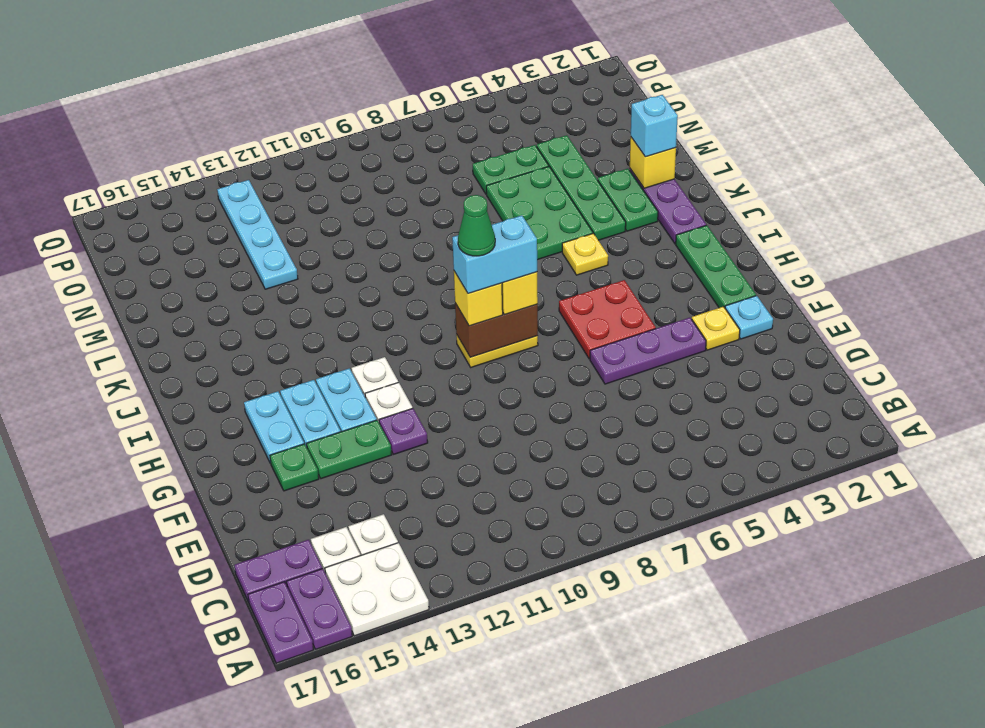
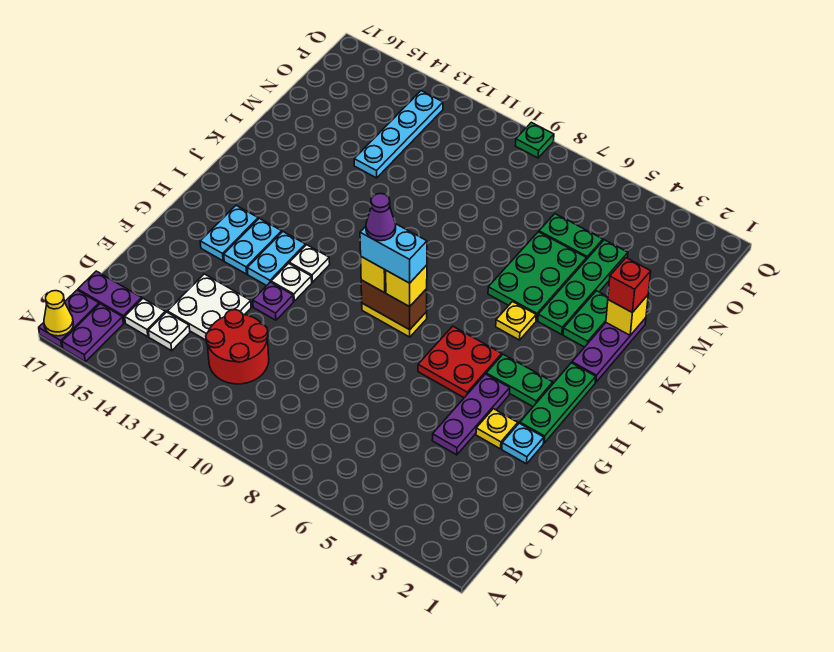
white 2x2 plate [325,543,429,636] -> white 2x2 plate moved to [167,274,251,340]
none -> yellow 1x1 cone [44,291,74,336]
none -> red 2x2 round brick [206,310,269,384]
purple 1x3 plate [590,318,706,384] -> purple 1x3 plate turned to [432,374,510,455]
green 1x2 plate [307,420,392,479] -> green 1x2 plate moved to [486,354,553,406]
green 1x1 plate [270,444,319,491] -> green 1x1 plate moved to [516,122,554,158]
green 1x1 cone [458,195,495,256] -> purple 1x1 cone [366,193,396,241]
cyan 1x1 brick [631,95,678,157] -> red 1x1 brick [608,258,651,313]

